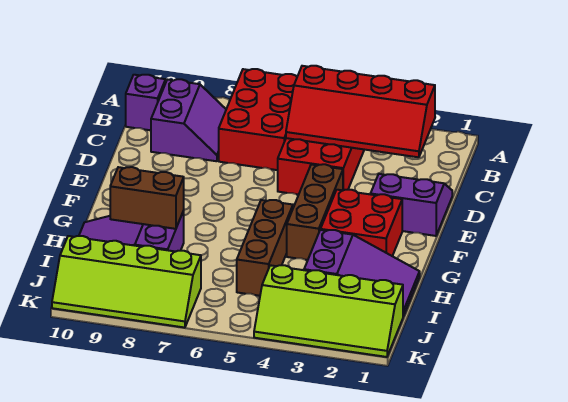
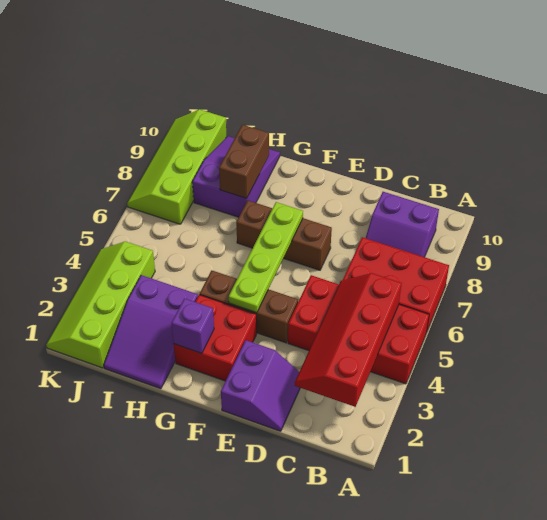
purple 1x1 brick [126,75,166,130] -> purple 1x1 brick moved to [171,298,214,353]
none -> lime 1x4 plate [229,202,303,313]
brown 1x3 brick [237,200,293,296] -> brown 1x3 brick moved to [236,201,332,270]

